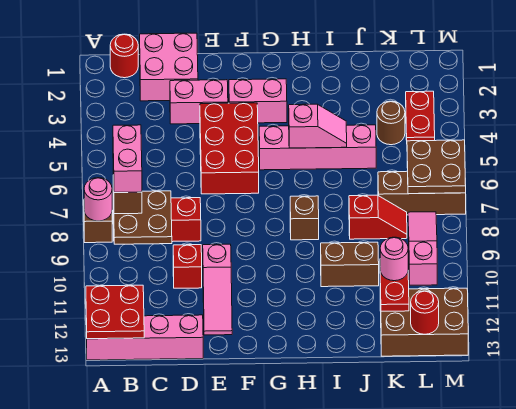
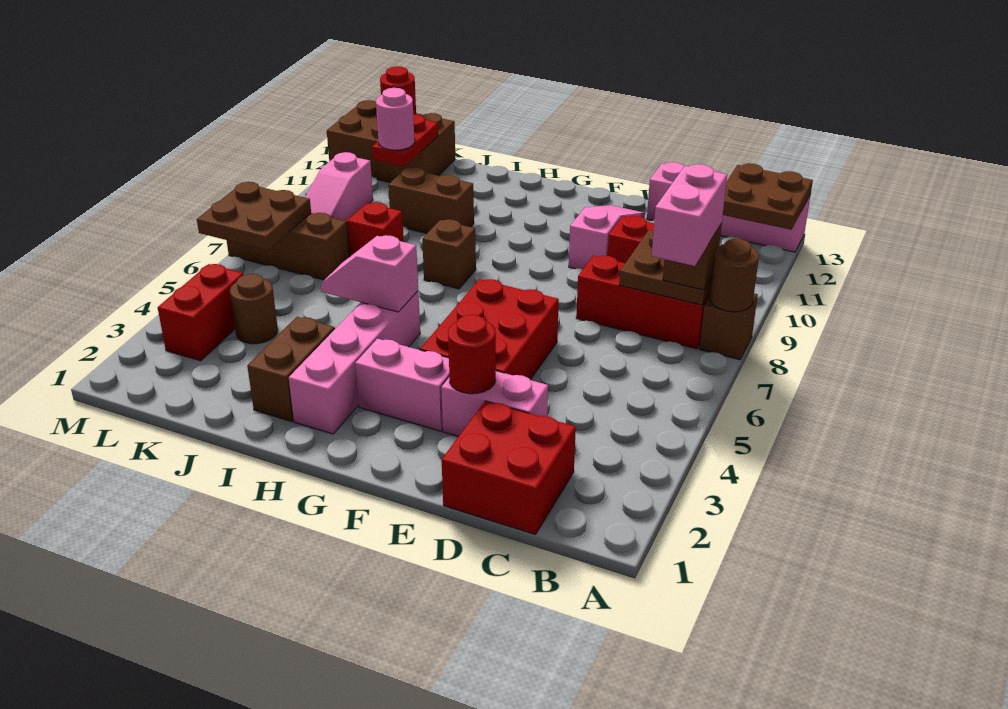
pink 1x1 round brick [84,178,112,221] -> brown 1x1 round brick [710,239,759,312]
red 2x2 plate [86,285,144,339] -> brown 2x2 plate [723,163,813,230]
red 1x1 round brick [110,34,138,78] -> red 1x1 round brick moved to [448,315,496,394]
pink 2x2 brick [140,33,198,101] -> red 2x2 brick [442,401,576,535]
pink 1x4 brick [259,125,376,170] -> pink 1x4 brick turned to [289,291,420,434]
none -> brown 1x2 brick [247,317,335,421]
red 1x2 plate [406,91,435,141] -> red 1x2 brick [158,264,243,361]

